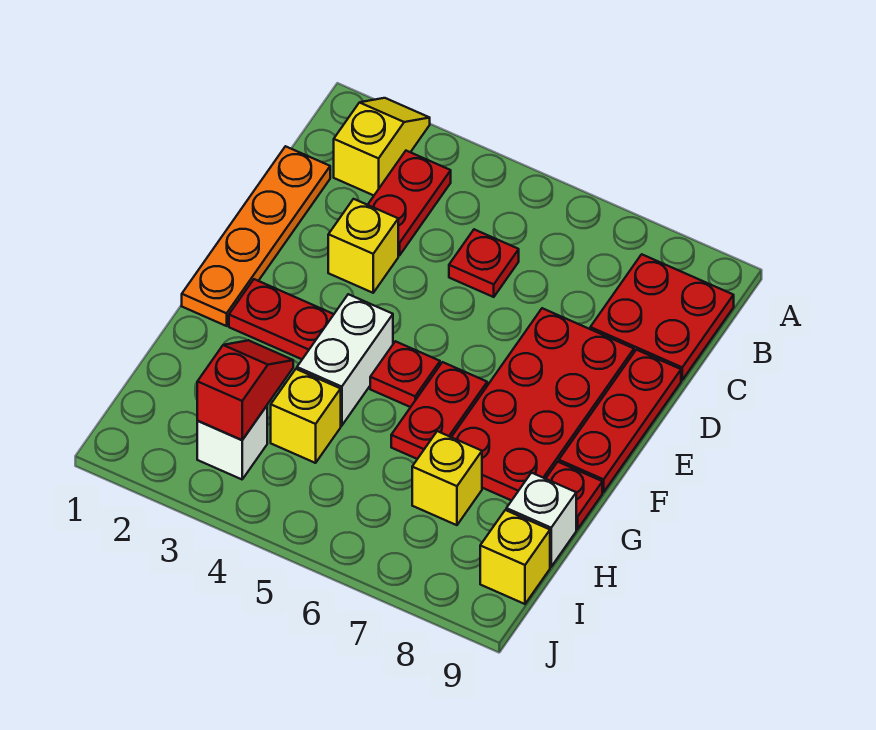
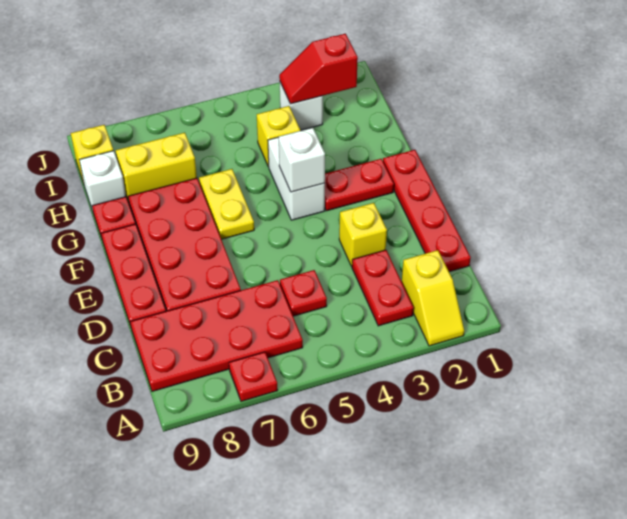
red 2x2 plate [590,254,734,380] -> red 2x4 plate [130,280,303,391]
orange 1x4 plate [182,146,330,326] -> red 1x4 plate [383,150,471,272]
none -> white 1x1 brick [279,128,325,192]
red 1x1 plate [370,341,440,407] -> red 1x1 plate moved to [229,352,278,401]
red 1x2 plate [391,362,487,459] -> yellow 1x2 plate [199,169,254,239]
red 1x2 slope [197,340,293,440] -> red 1x2 slope turned to [279,34,358,104]
yellow 1x1 brick [412,431,482,525] -> yellow 1x2 brick [116,133,197,203]

